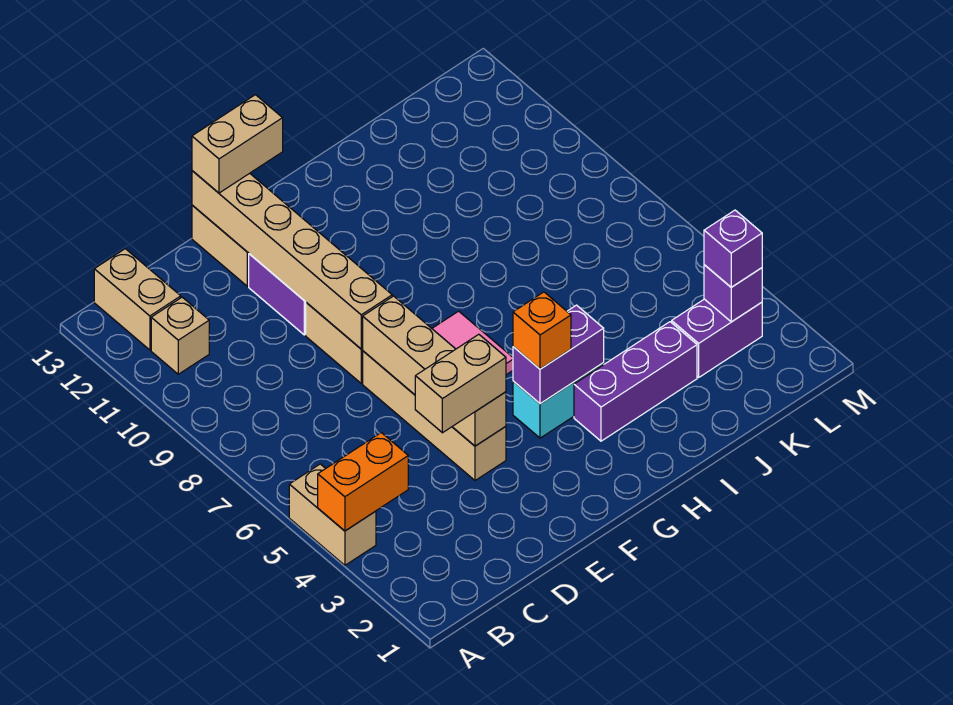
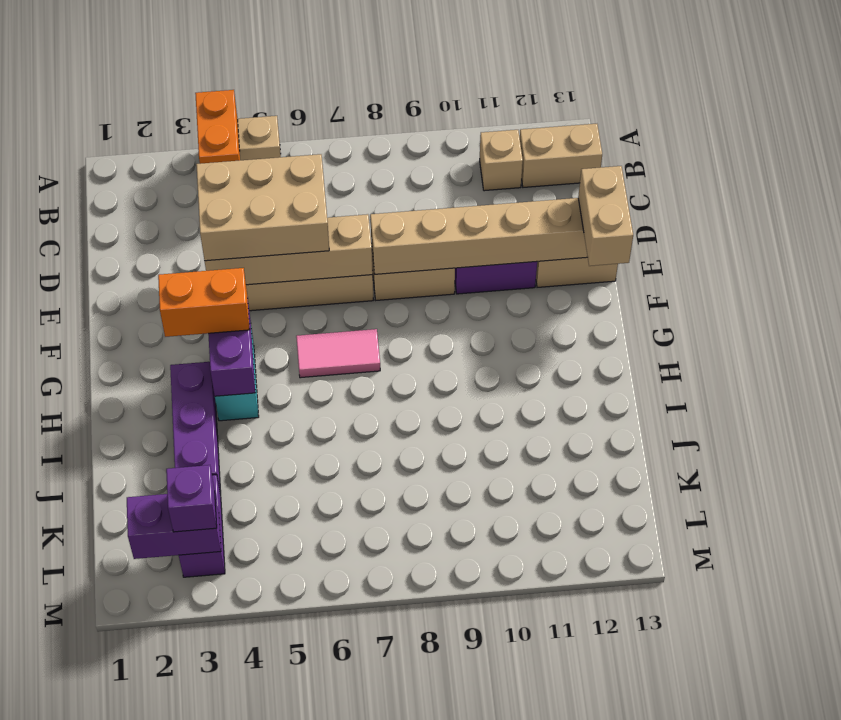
tan 1x2 brick [415,334,506,433] -> tan 2x3 brick [196,154,329,261]
orange 1x1 brick [513,292,571,369] -> orange 1x2 brick [158,268,250,337]
purple 1x1 brick [704,265,762,322] -> purple 1x2 brick [127,494,221,559]

